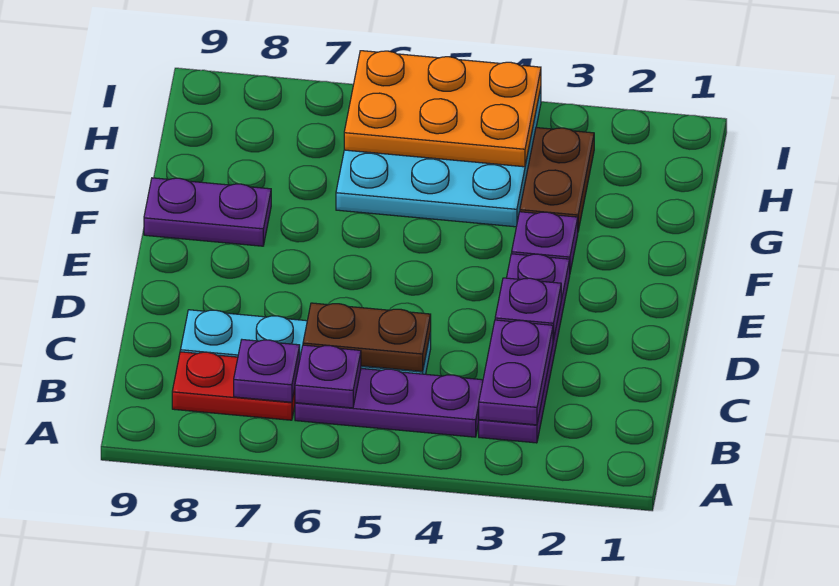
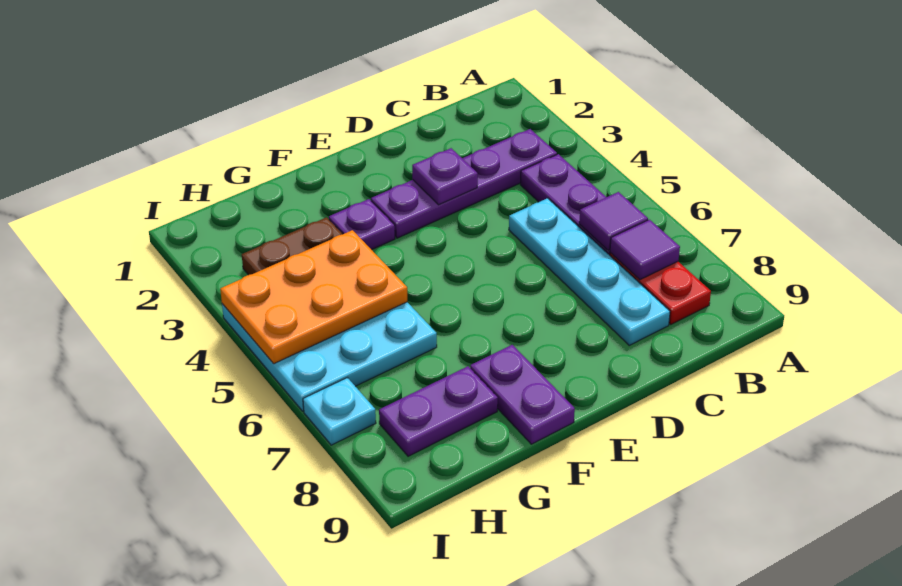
purple 1x2 plate [479,320,553,425] -> purple 1x2 plate moved to [379,366,498,456]
purple 1x1 plate [295,345,361,408] -> purple 1x1 tile [579,192,648,251]
purple 1x1 plate [234,340,300,402] -> purple 1x1 tile [610,220,680,280]
brown 1x2 plate [303,303,431,371] -> none
orange 2x3 plate [344,51,541,167] -> orange 2x3 plate turned to [220,230,407,364]
none -> cyan 1x1 plate [303,378,376,445]

